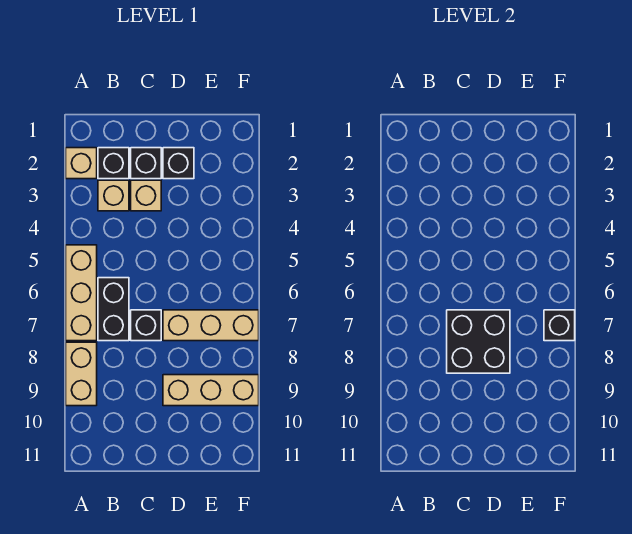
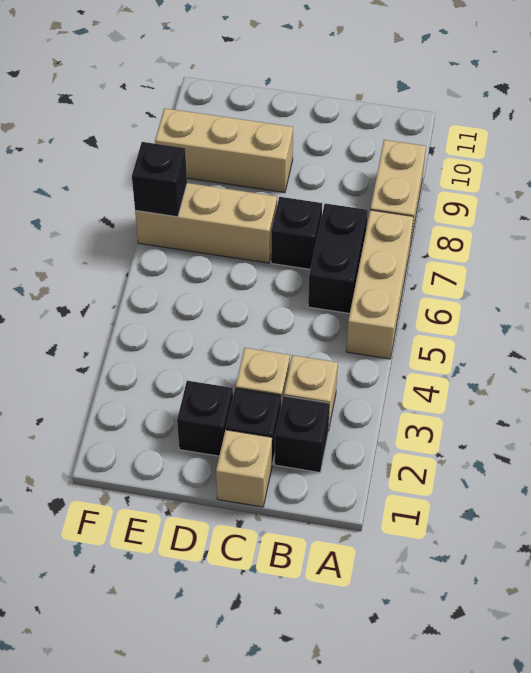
tan 1x1 brick [66,148,97,179] -> tan 1x1 brick moved to [216,430,272,507]
black 2x2 brick [447,310,510,373] -> none

